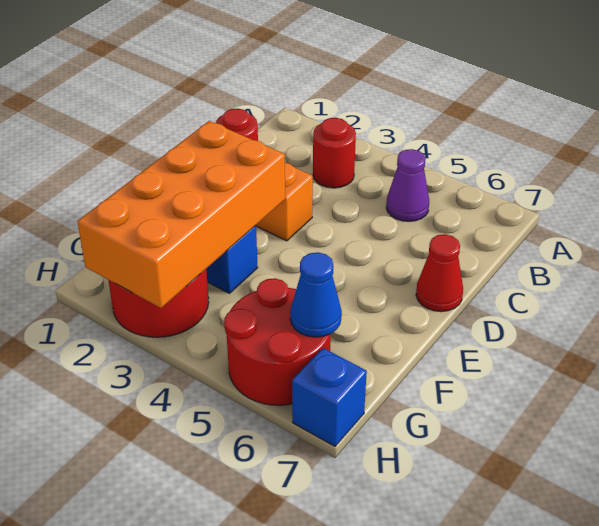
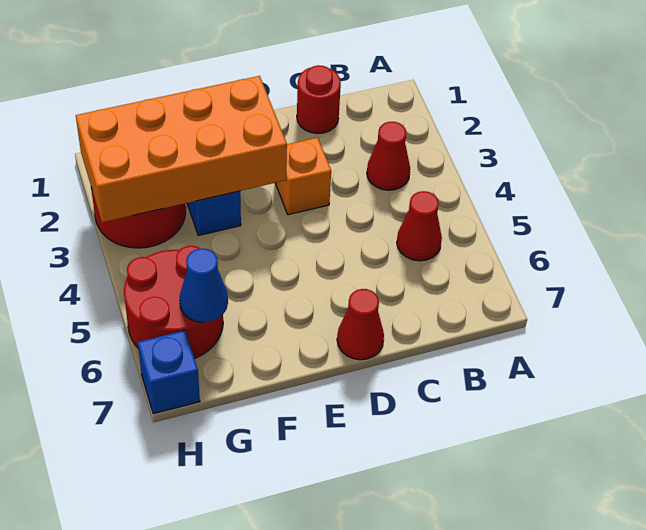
red 1x1 round brick [313,118,356,188] -> red 1x1 cone [367,122,410,190]
purple 1x1 cone [386,149,429,221] -> red 1x1 cone [397,191,442,261]

